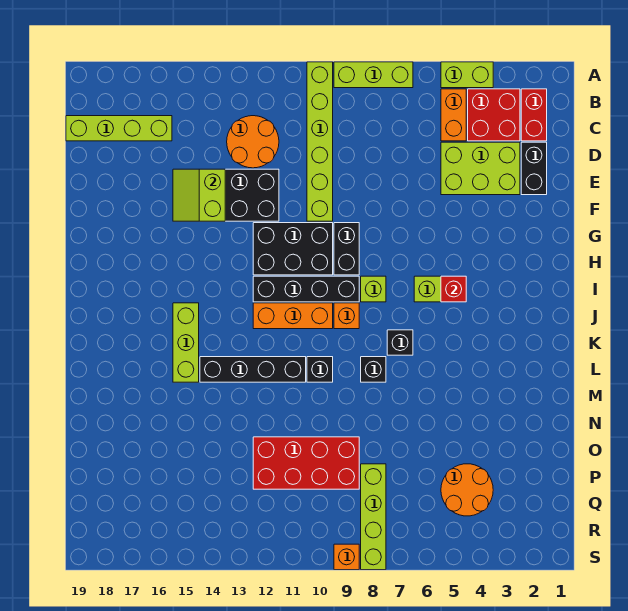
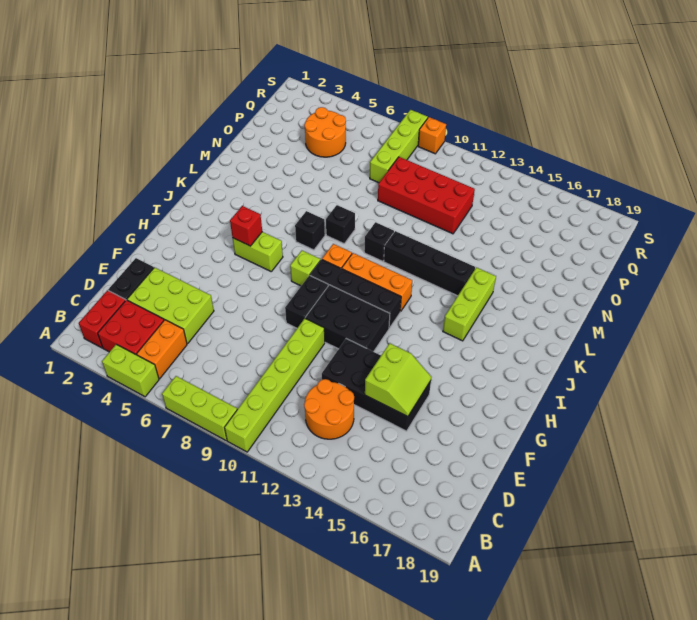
lime 1x4 brick [66,116,172,141] -> none

